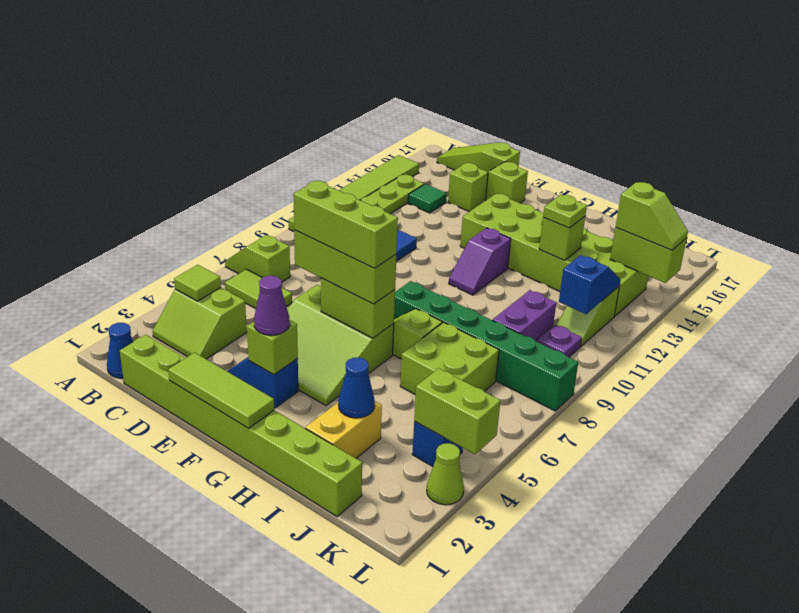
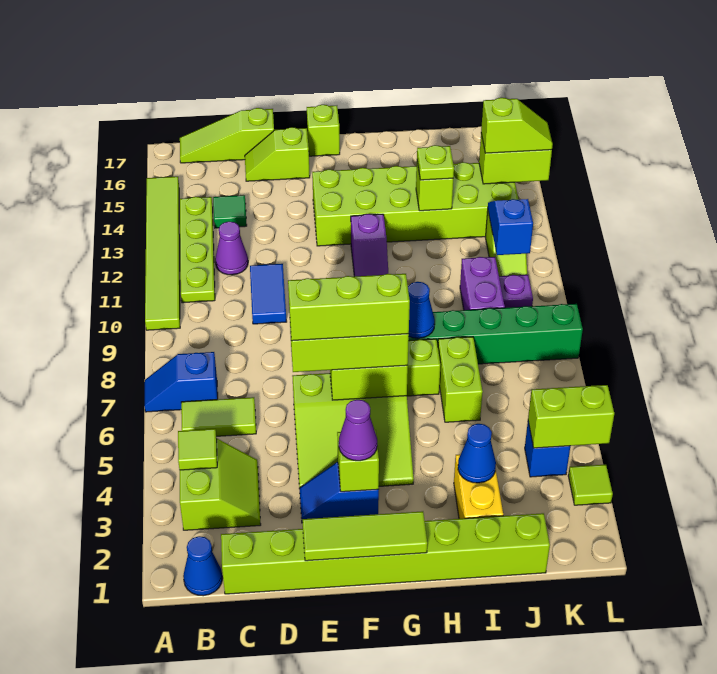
lime 1x2 slope [225,235,290,282] -> blue 1x2 slope [145,352,218,412]
lime 2x2 slope [153,287,247,359] -> lime 2x2 slope turned to [180,439,261,530]
none -> purple 1x1 cone [215,222,248,275]
lime 1x1 brick [448,163,488,212] -> lime 1x1 brick moved to [307,105,340,156]
none -> blue 1x1 cone [408,282,435,338]
lime 2x2 brick [400,322,499,395] -> lime 1x2 brick [438,337,483,422]
lime 1x1 cone [427,443,464,505] -> lime 1x1 tile [568,465,613,505]

